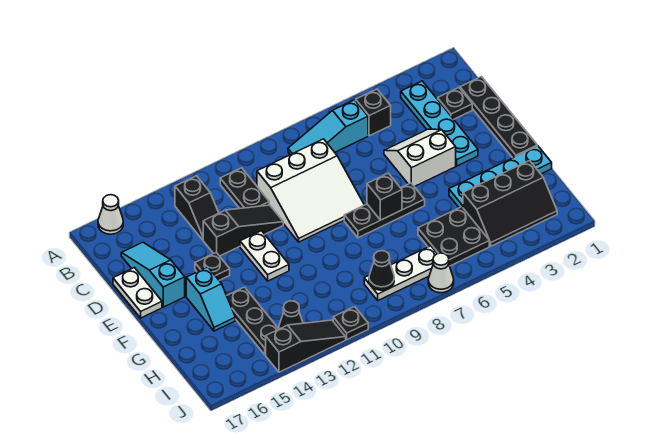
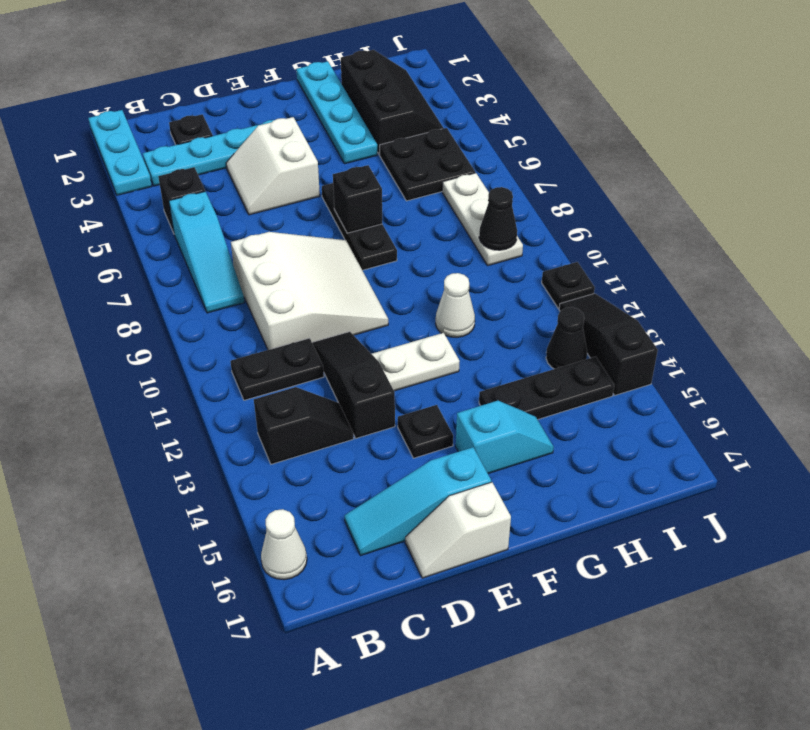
none -> cyan 1x3 plate [88,110,152,195]
black 1x4 plate [460,77,537,158] -> none
white 1x2 plate [113,268,162,318] -> white 1x2 slope [405,482,511,578]
white 1x1 cone [428,253,454,293] -> white 1x1 cone moved to [436,273,475,337]

